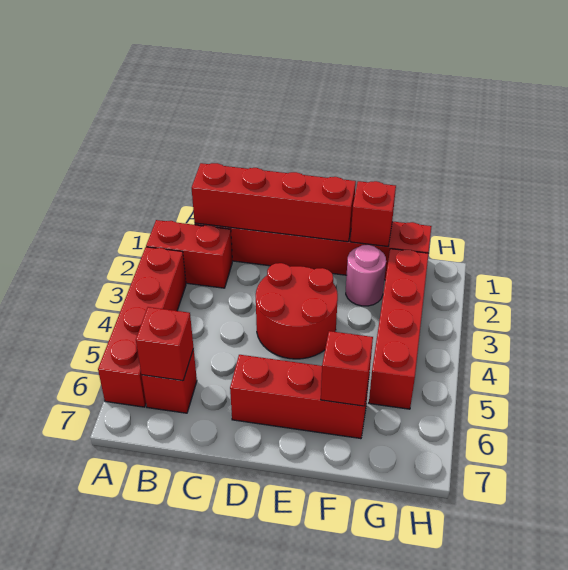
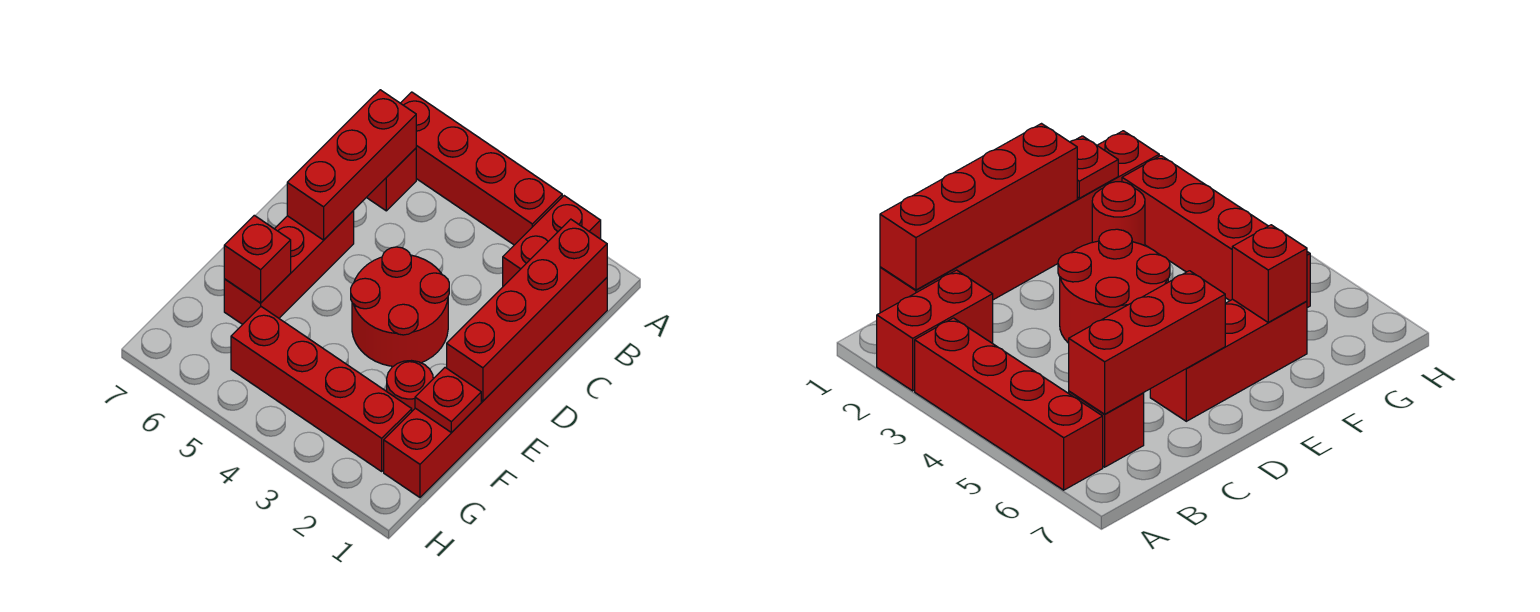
red 1x1 brick [136,307,194,381] -> red 1x3 brick [287,90,416,240]
red 1x1 brick [351,181,396,247] -> red 1x1 plate [415,368,481,433]
pink 1x1 round brick [346,245,386,306] -> red 1x1 round brick [387,361,433,411]

